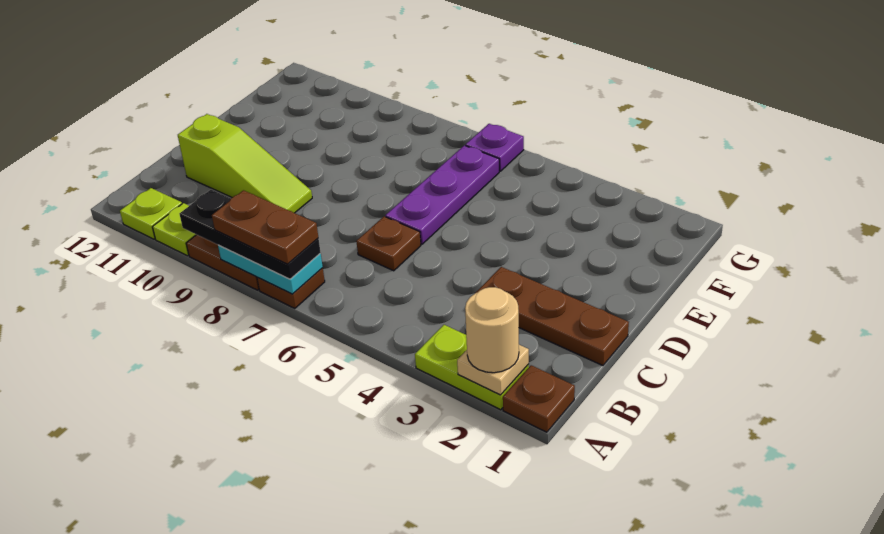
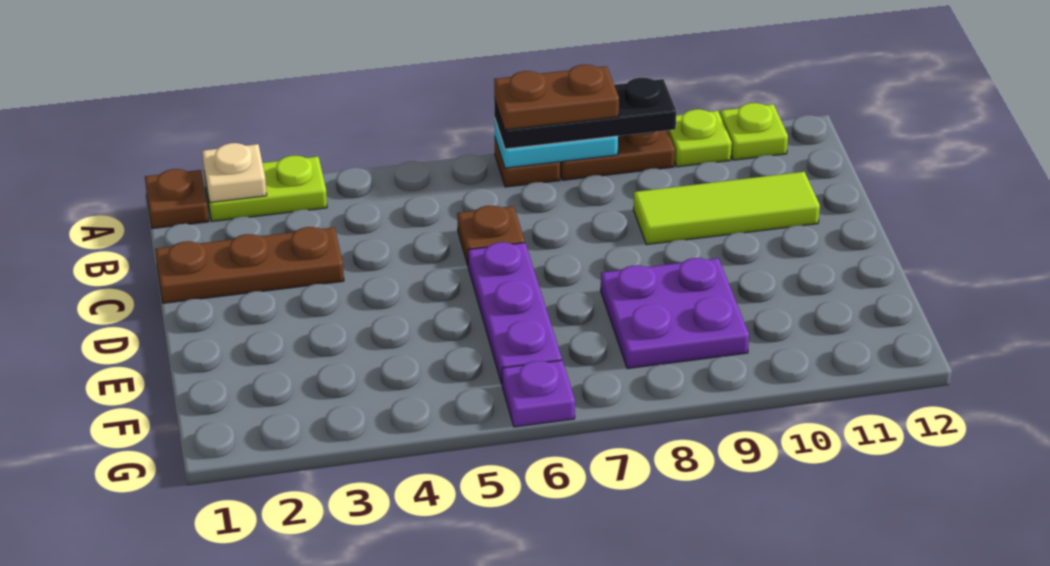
tan 1x1 round brick [465,287,519,373] -> none
lime 1x3 slope [178,114,312,213] -> lime 1x3 tile [633,172,820,245]
none -> purple 2x2 plate [601,258,749,369]

